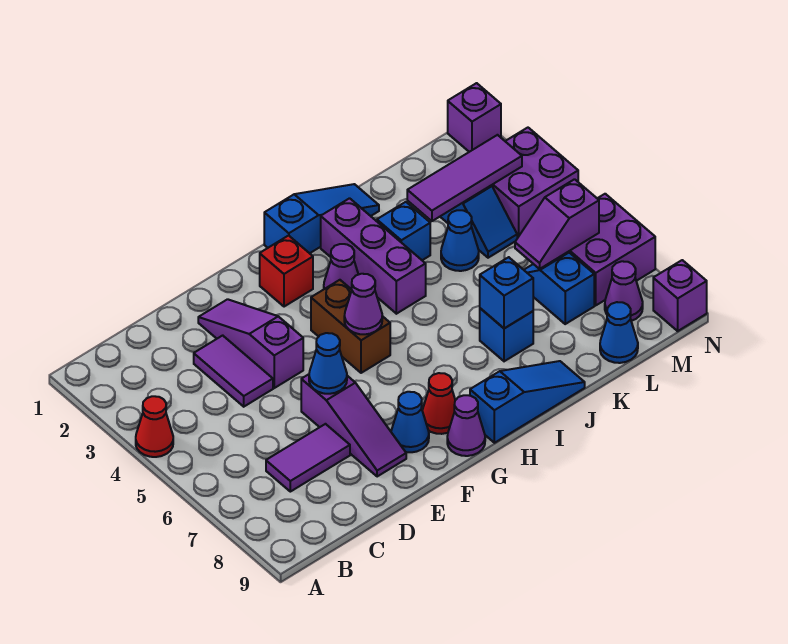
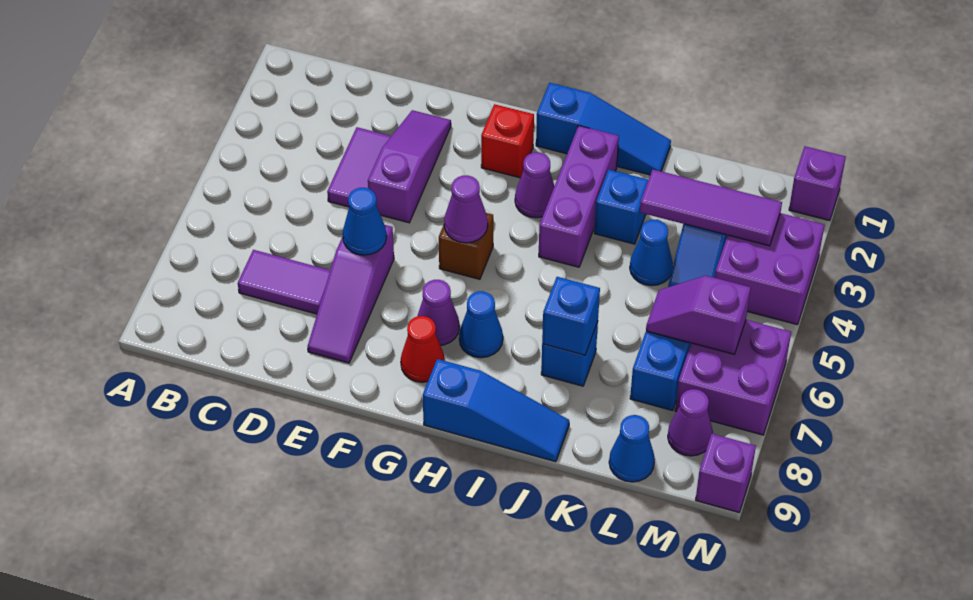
red 1x1 cone [136,396,173,457] -> none
blue 1x1 cone [391,392,429,452] -> blue 1x1 cone moved to [459,291,503,358]
brown 1x2 brick [311,280,390,373] -> brown 1x1 brick [439,213,493,279]
purple 1x1 cone [447,395,485,456] -> purple 1x1 cone moved to [417,280,459,345]

